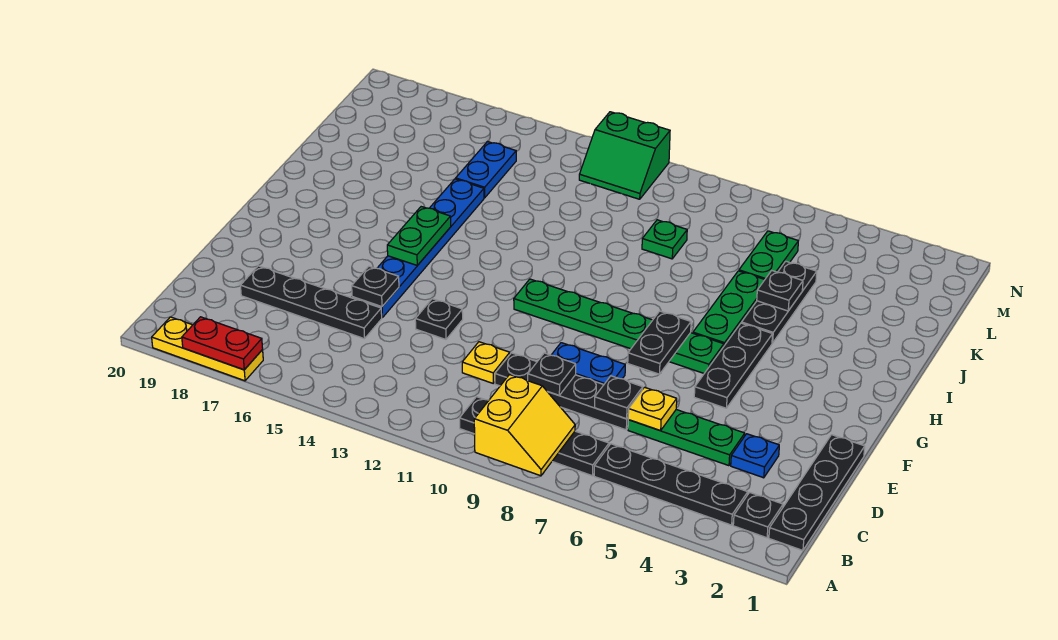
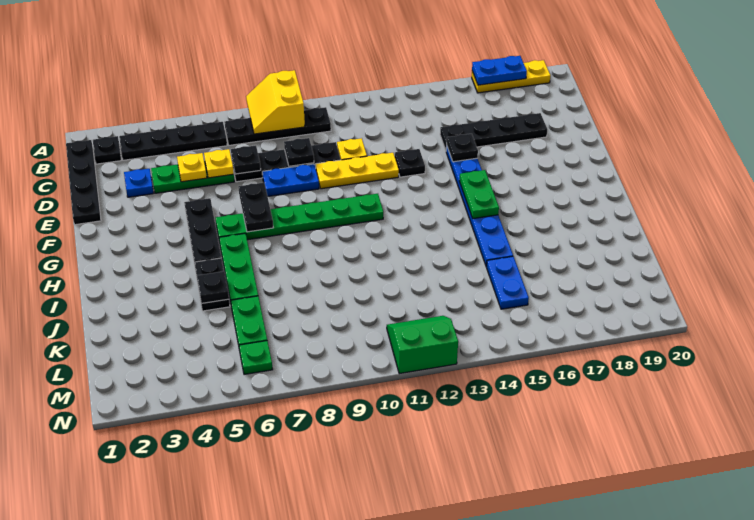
red 1x2 plate [182,317,263,370] -> blue 1x2 plate [472,56,527,85]
none -> yellow 1x1 plate [177,153,207,182]
none -> yellow 1x3 plate [316,153,399,189]
black 1x3 plate [742,261,817,343] -> black 1x2 plate [194,258,230,311]
green 1x1 plate [642,220,687,259] -> green 1x1 plate moved to [239,341,273,374]

